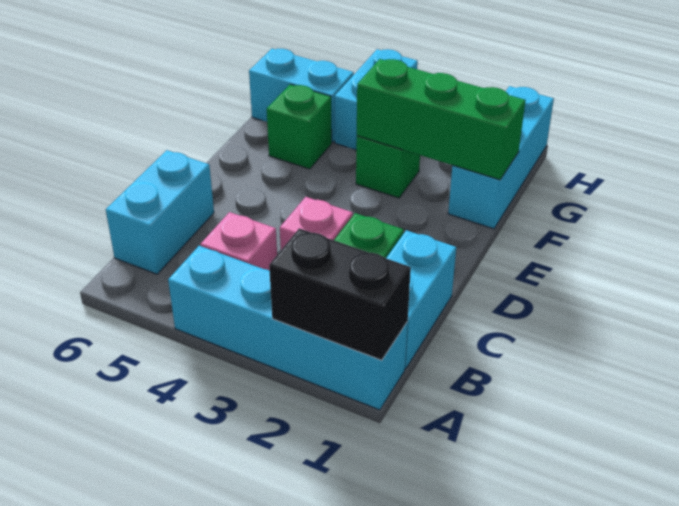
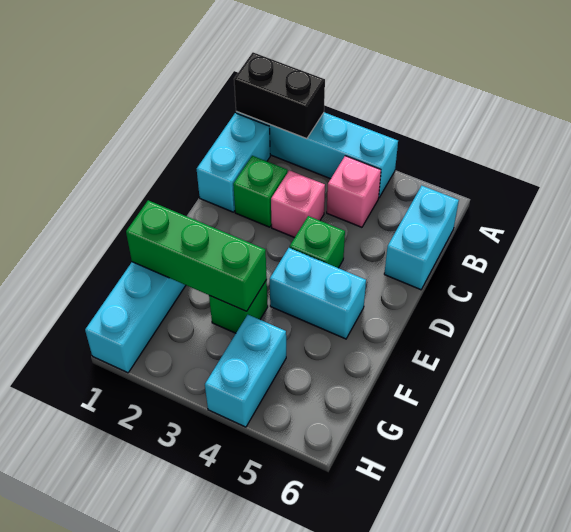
green 1x1 brick [267,84,332,169] -> green 1x1 brick moved to [290,216,345,268]
cyan 1x2 brick [249,49,354,143] -> cyan 1x2 brick moved to [270,248,366,339]

